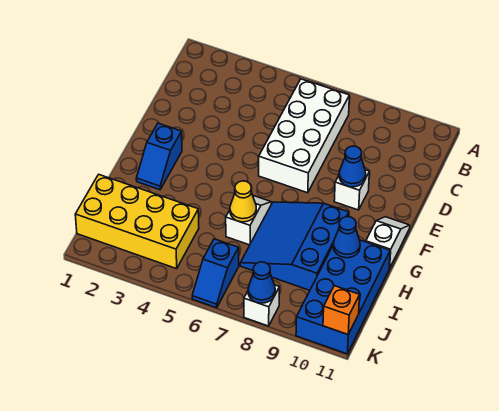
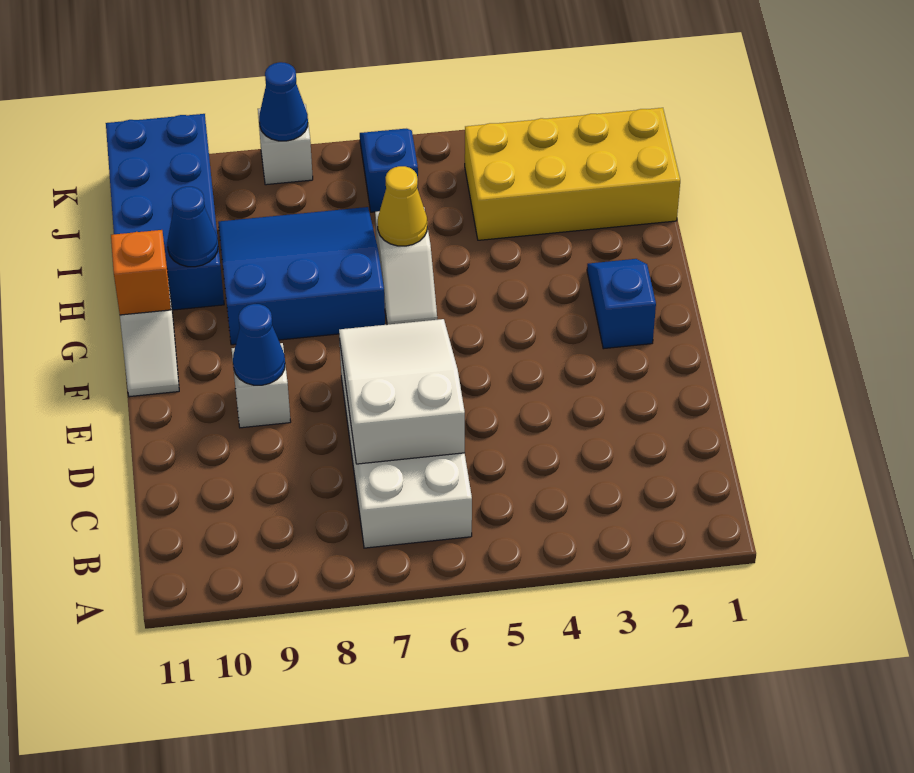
none -> white 2x3 slope [339,319,465,464]
blue 3x3 slope [240,202,349,290] -> blue 3x3 slope turned to [218,207,385,345]
orange 1x1 brick [323,286,360,335] -> orange 1x1 brick moved to [111,230,171,315]

